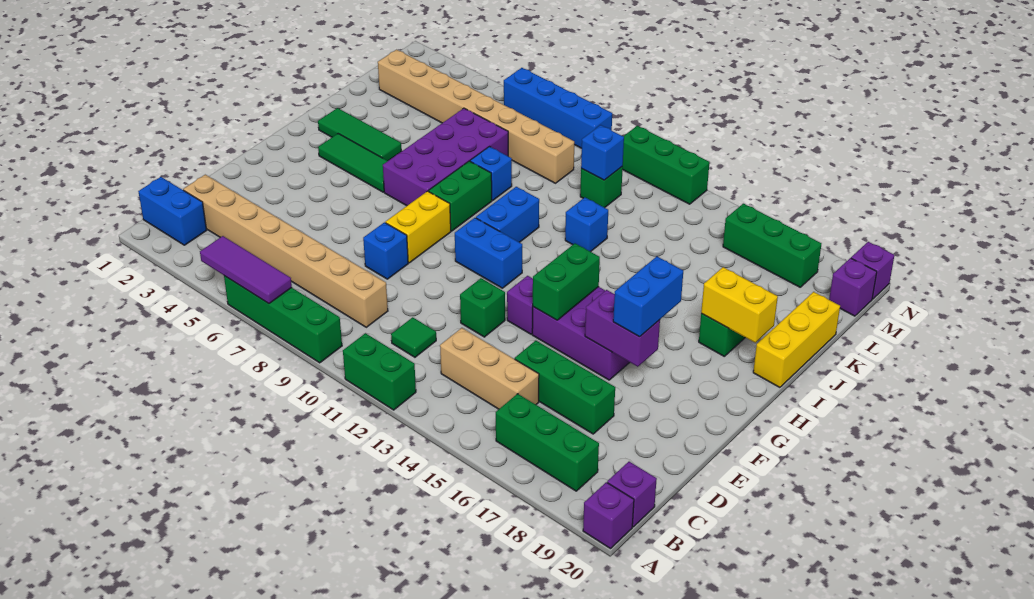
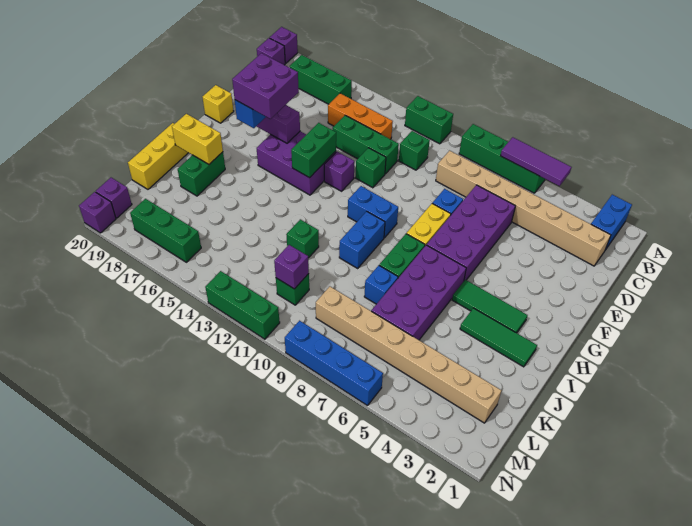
blue 1x2 brick [138,177,207,245] -> blue 1x2 brick turned to [591,195,632,250]
green 1x1 tile [391,317,436,357] -> green 1x1 brick [399,131,430,170]
tan 1x3 brick [440,328,539,409] -> orange 1x3 brick [328,93,393,139]
none -> purple 2x4 brick [427,185,515,280]
green 1x3 brick [515,341,615,434] -> green 1x3 brick moved to [333,115,399,174]
none -> purple 2x2 brick [232,53,299,119]
none -> yellow 1x1 brick [203,85,234,123]
blue 1x1 brick [565,197,608,252] -> green 1x1 brick [286,219,319,258]
blue 1x1 brick [581,125,624,180] -> purple 1x1 brick [274,245,309,289]

